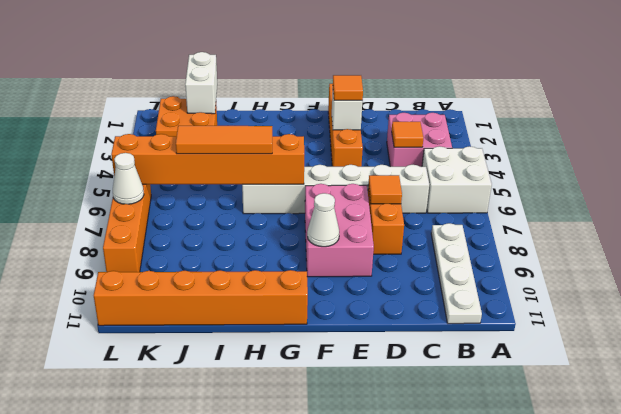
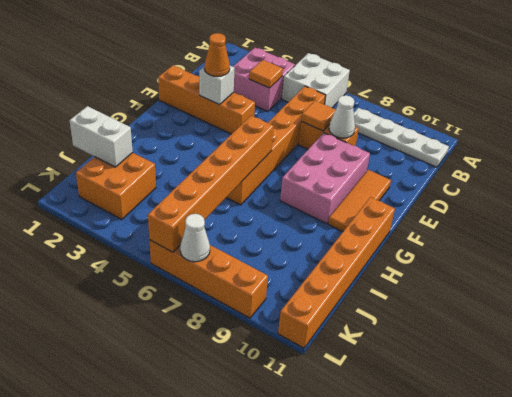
white 1x6 brick [242,165,429,214] -> orange 1x6 brick [226,86,326,205]
orange 1x1 tile [333,75,363,100] -> orange 1x1 cone [204,33,230,77]
pink 2x3 brick [305,184,374,277] -> pink 2x3 brick turned to [280,133,370,224]
white 1x1 cone [307,193,339,247] -> white 1x1 cone moved to [329,95,355,138]
orange 1x3 tile [176,126,272,154] -> orange 1x3 tile moved to [328,170,391,231]

